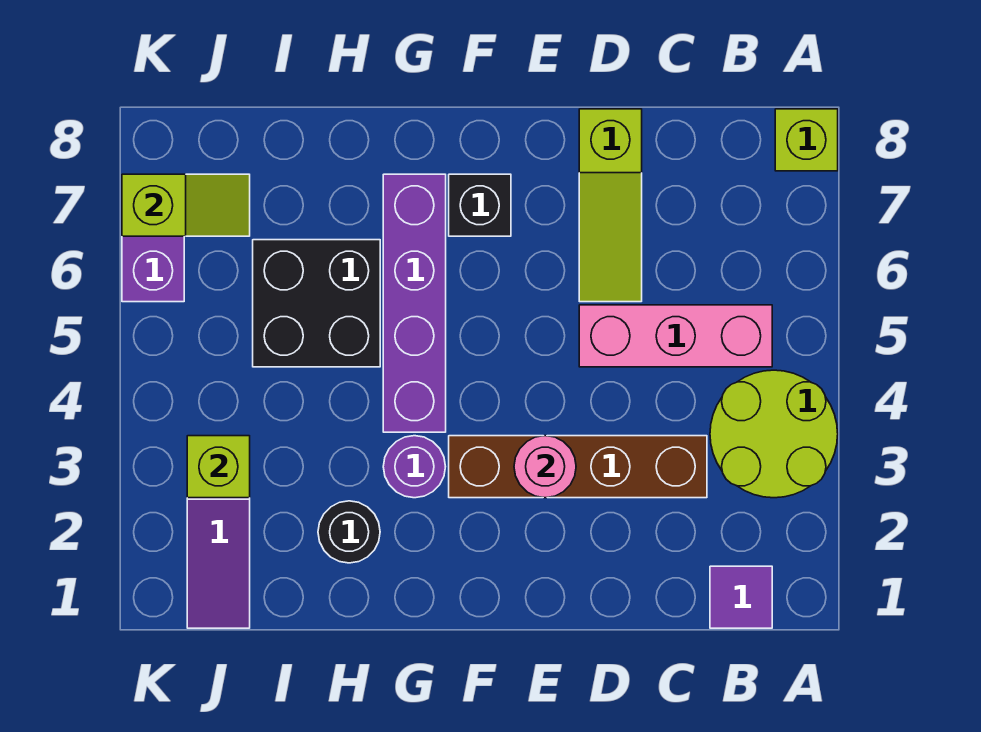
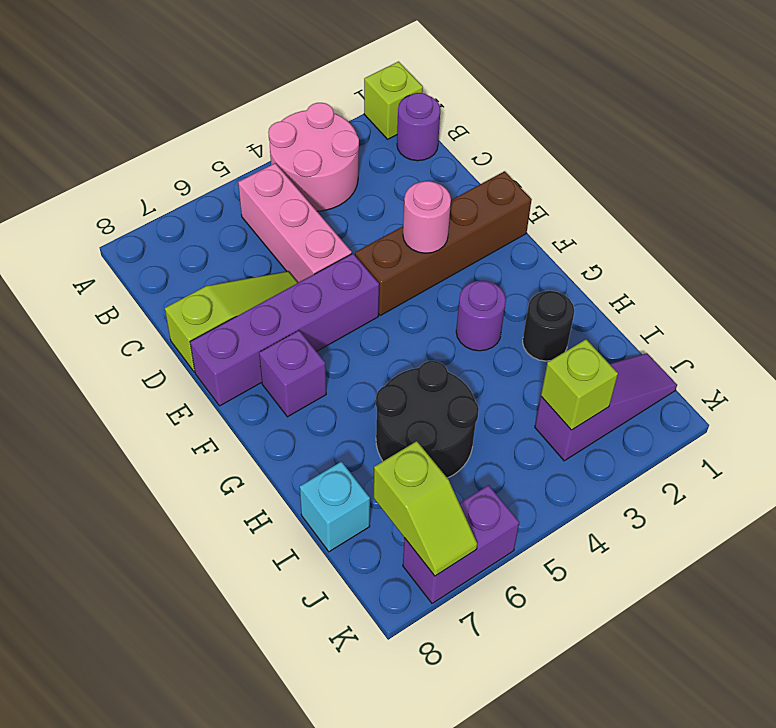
lime 2x2 round brick [710,370,838,498] -> pink 2x2 round brick [268,103,359,211]
lime 1x1 brick [775,109,838,171] -> lime 1x1 brick moved to [364,62,423,139]
purple 1x1 tile [710,566,772,628] -> purple 1x1 round brick [397,93,440,161]
brown 1x4 brick [449,436,707,498] -> brown 1x4 brick turned to [355,171,532,315]
black 1x1 brick [449,174,511,236] -> purple 1x1 brick [259,330,326,417]
purple 1x4 brick [383,174,446,432] -> purple 1x4 brick moved to [190,254,379,406]
black 2x2 brick [253,240,380,367] -> black 2x2 round brick [376,361,479,478]
none -> cyan 1x1 brick [300,462,370,552]
lime 1x2 slope [122,174,250,236] -> lime 1x2 slope turned to [374,441,477,576]

